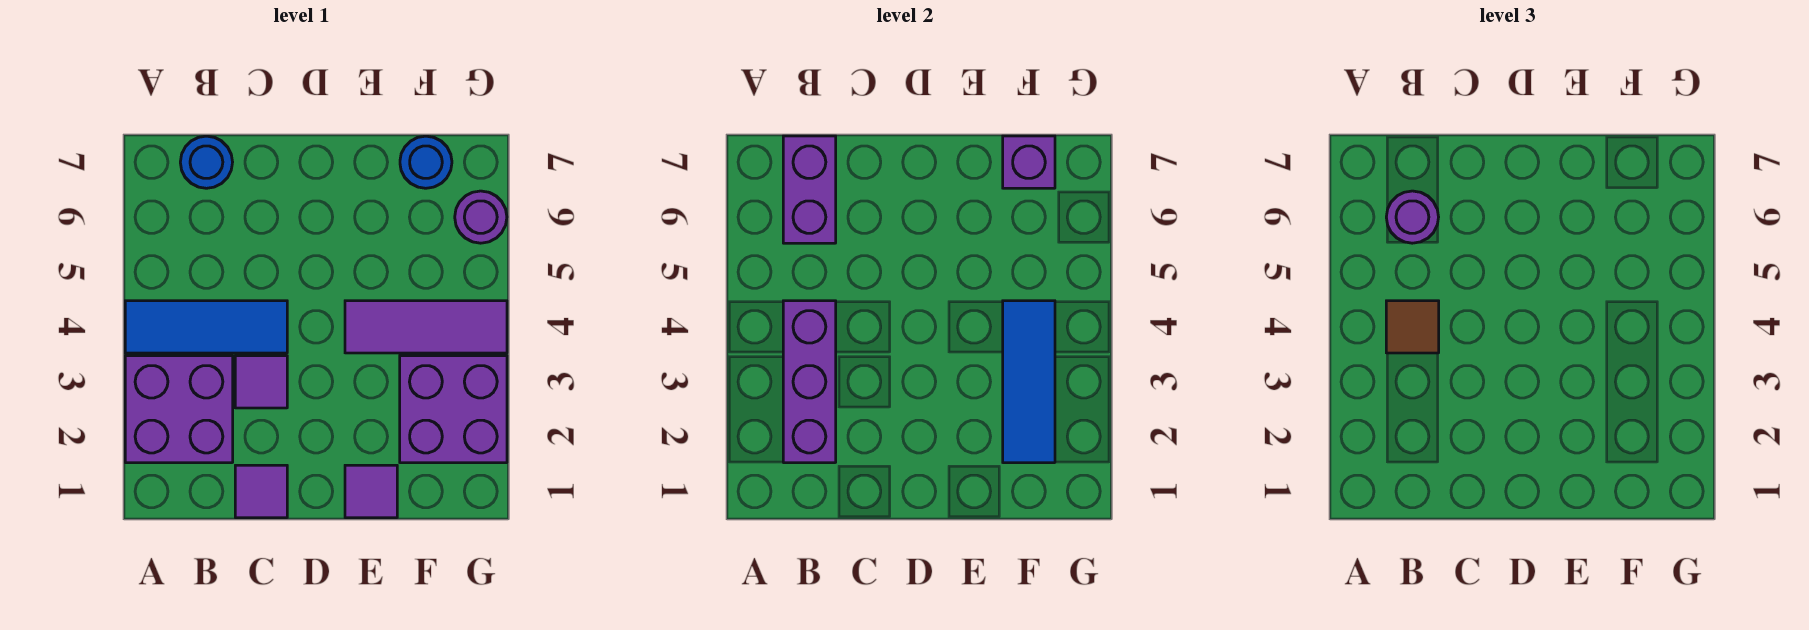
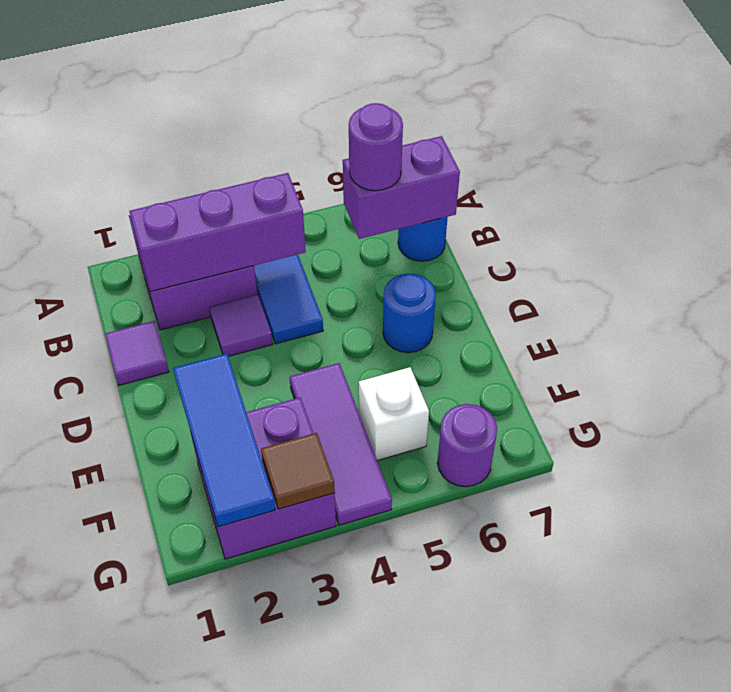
brown 1x1 tile [1386,301,1439,353] -> brown 1x1 tile moved to [261,433,335,509]
purple 1x1 tile [345,465,397,518] -> none
blue 1x3 tile [1003,301,1055,463] -> blue 1x3 tile turned to [173,354,275,527]
none -> white 1x1 brick [359,367,429,461]
blue 1x1 round brick [400,136,452,188] -> blue 1x1 round brick moved to [383,274,436,353]
purple 1x1 brick [1003,136,1055,188] -> none

